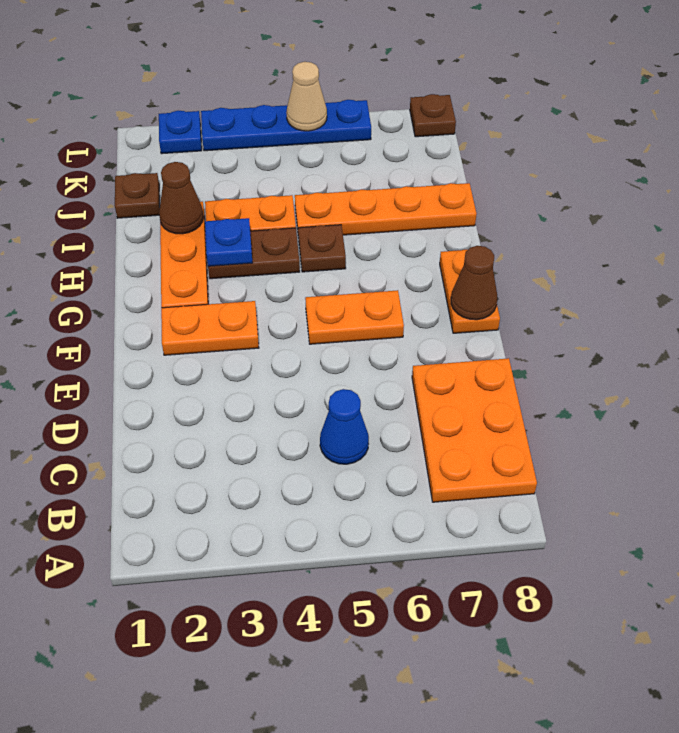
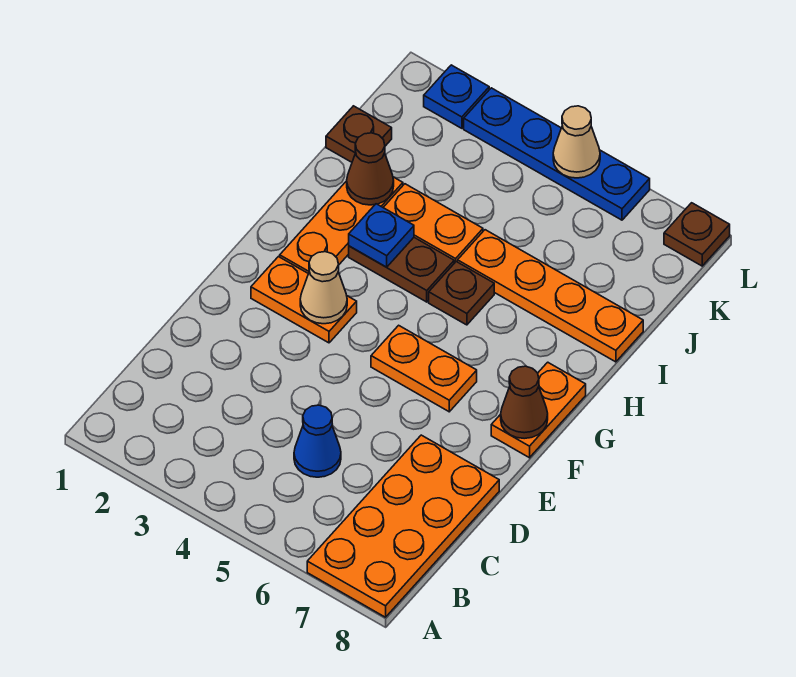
orange 2x3 plate [412,358,537,502] -> orange 2x4 plate [307,435,499,617]
none -> tan 1x1 cone [300,252,347,324]

